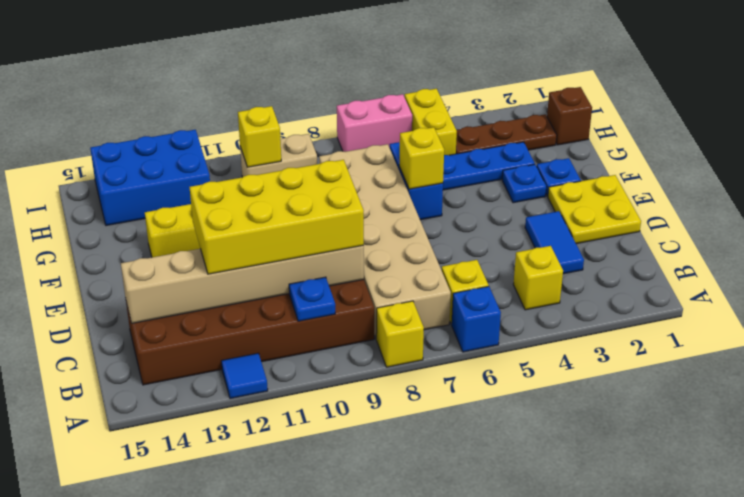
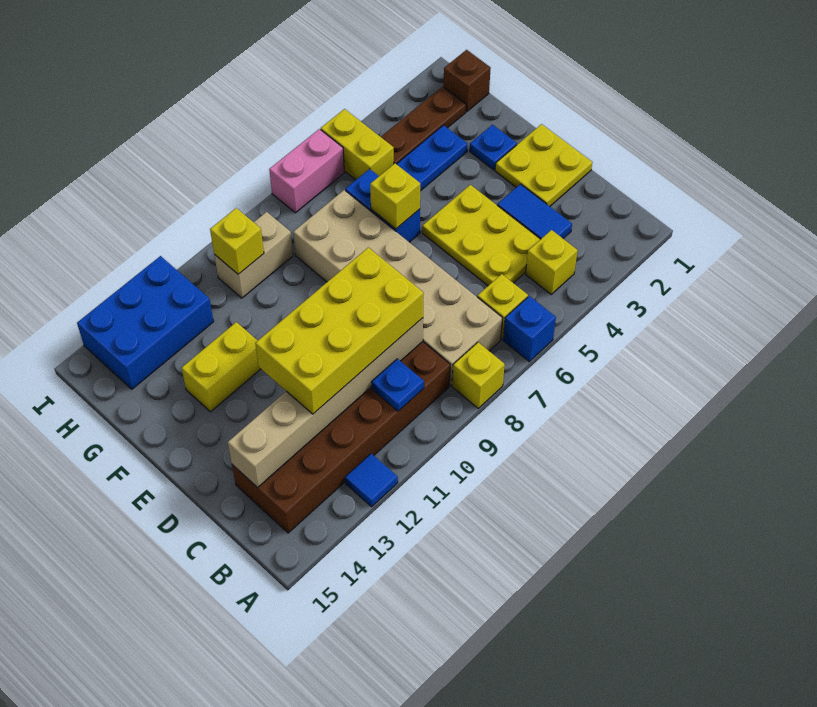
none -> yellow 2x3 plate [422,185,540,286]
blue 1x1 plate [502,164,547,203] -> none

